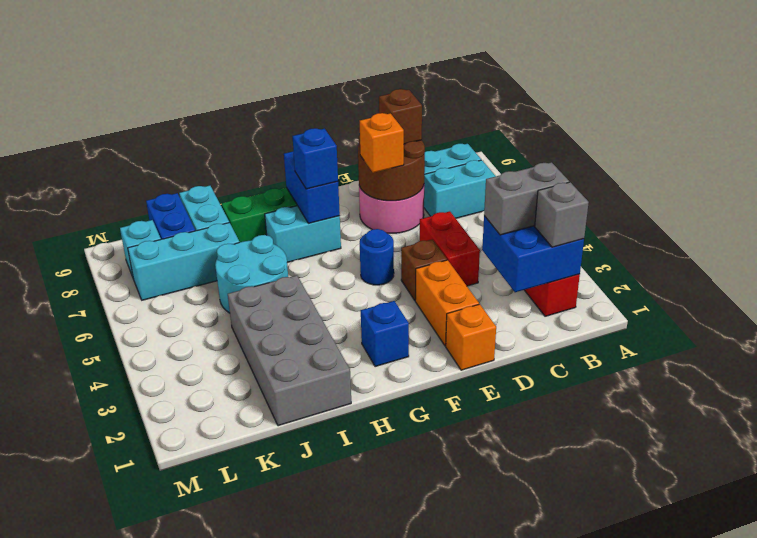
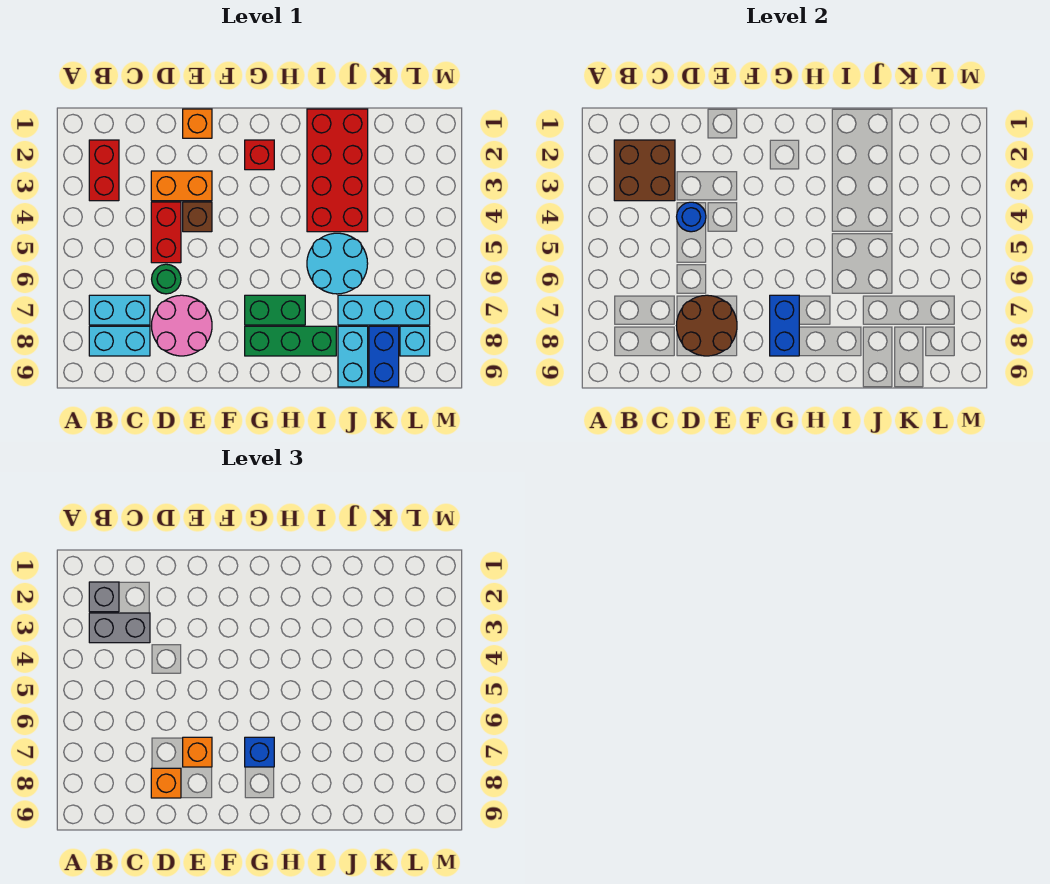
blue 2x2 brick [482,216,584,292] -> brown 2x2 brick [614,140,675,201]
none -> green 1x1 round brick [152,264,181,294]
brown 1x1 brick [379,89,422,144] -> orange 1x1 brick [151,768,181,798]
orange 1x2 brick [415,260,479,346] -> orange 1x2 brick turned to [151,171,212,201]
blue 1x1 round brick [360,229,394,285] -> blue 1x1 round brick moved to [677,202,706,232]
blue 1x1 brick [361,301,409,367] -> red 1x1 brick [245,140,274,170]
cyan 1x2 brick [265,206,341,262] -> green 1x2 brick [245,295,305,325]
grey 2x4 brick [228,275,351,426] -> red 2x4 brick [307,109,368,232]

